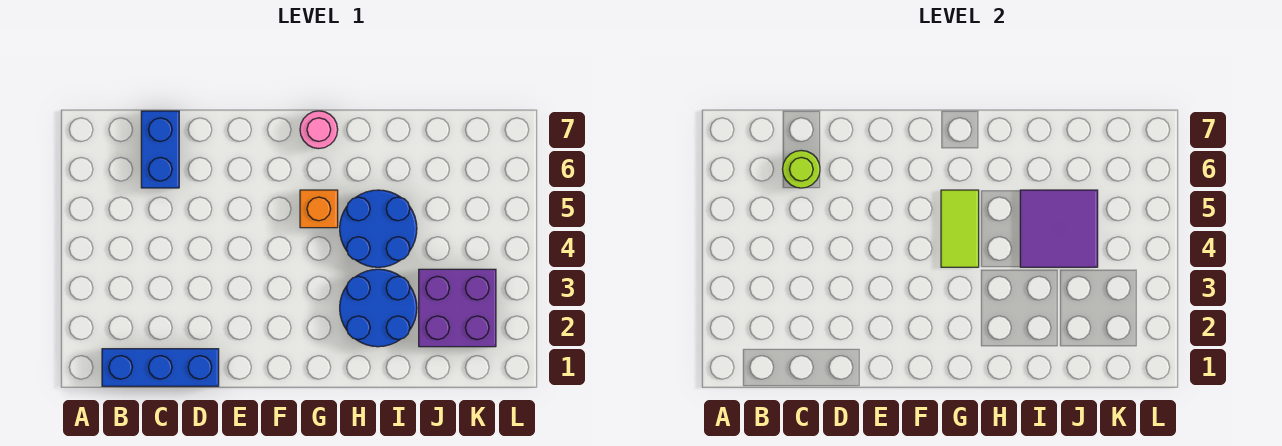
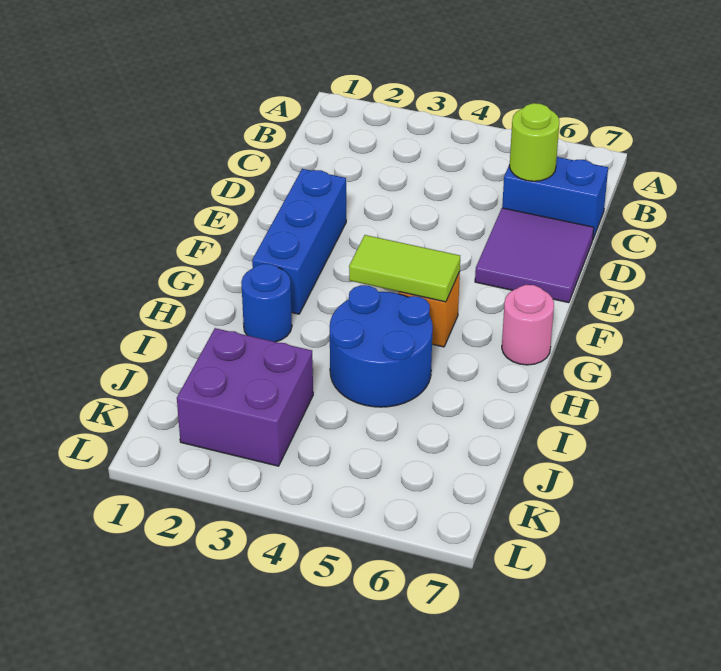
blue 1x3 brick [102,349,219,386] -> blue 1x3 brick moved to [252,169,346,314]
blue 2x2 round brick [340,269,417,347] -> blue 1x1 round brick [241,264,292,342]
purple 2x2 tile [1020,190,1098,267] -> purple 2x2 tile moved to [475,208,594,303]

